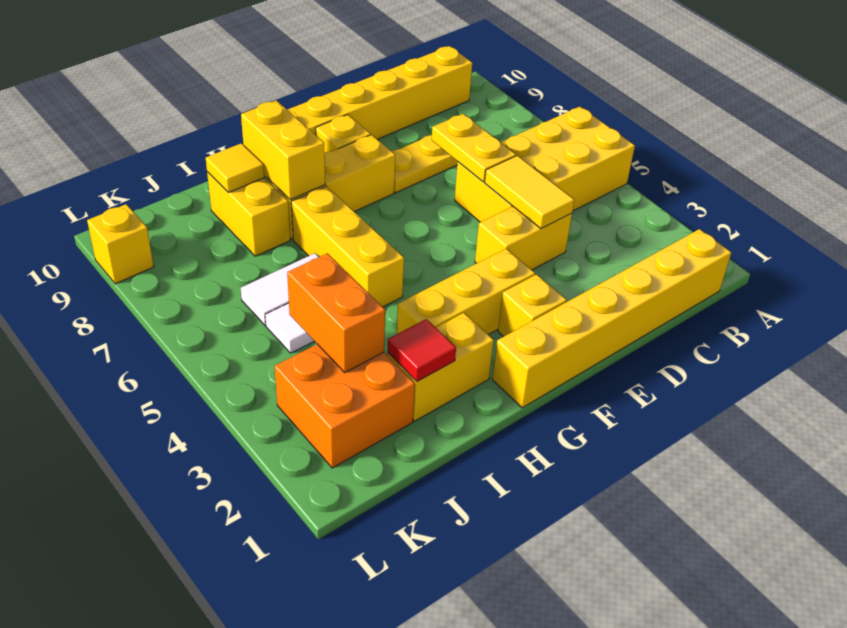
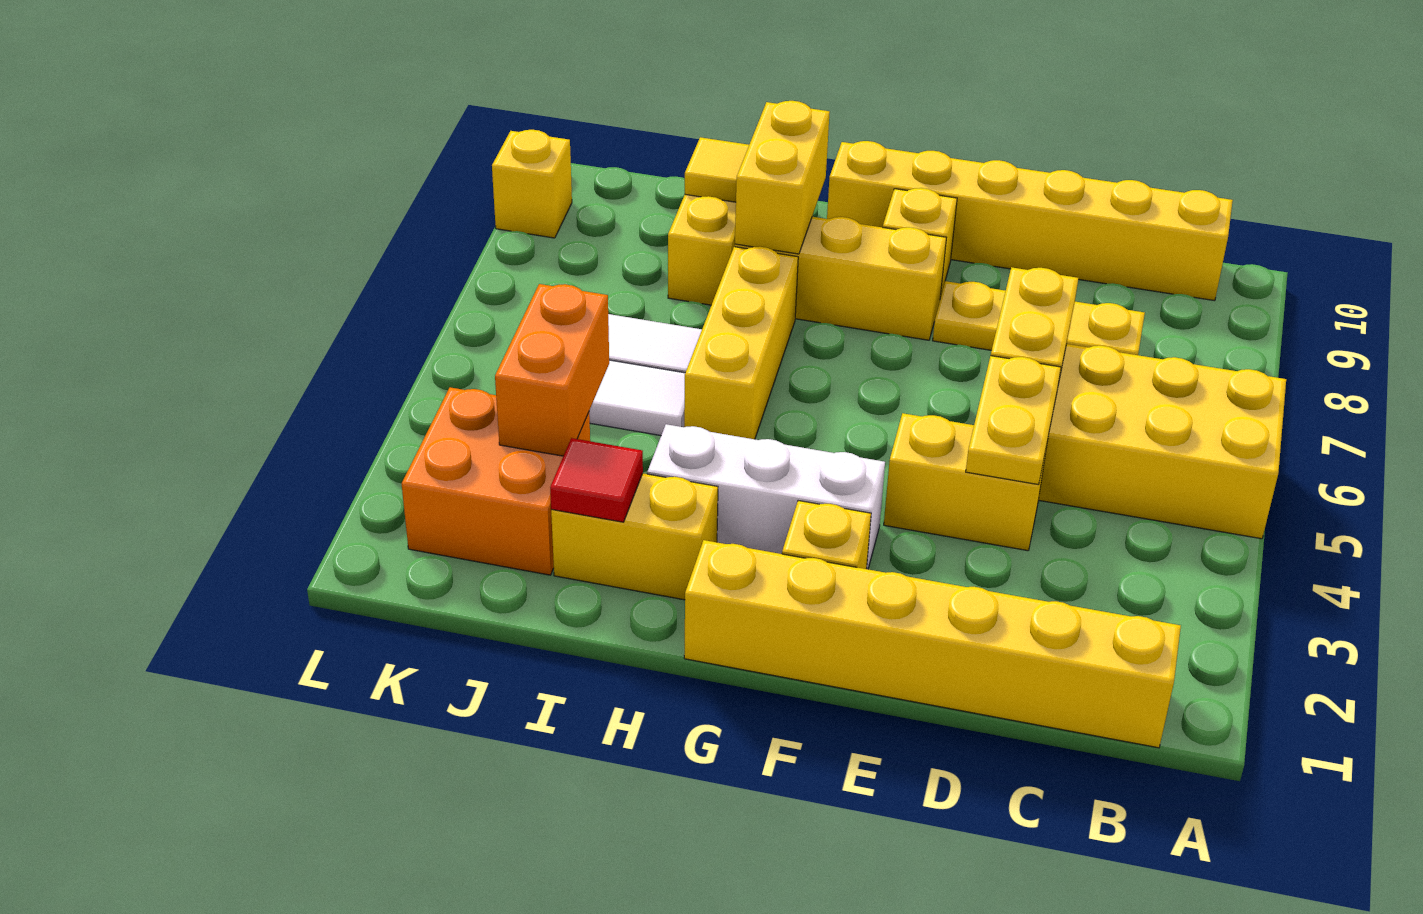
yellow 1x2 tile [485,156,574,229] -> yellow 1x2 plate [966,356,1061,485]
yellow 1x3 brick [397,249,535,335] -> white 1x3 brick [647,424,885,569]

